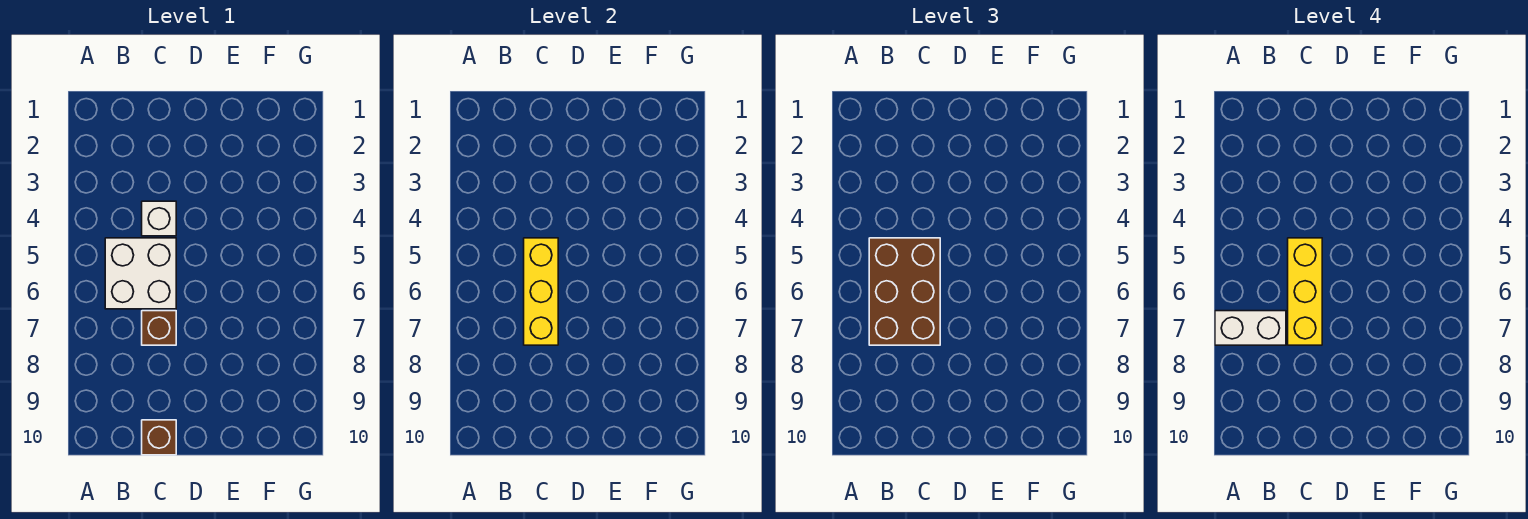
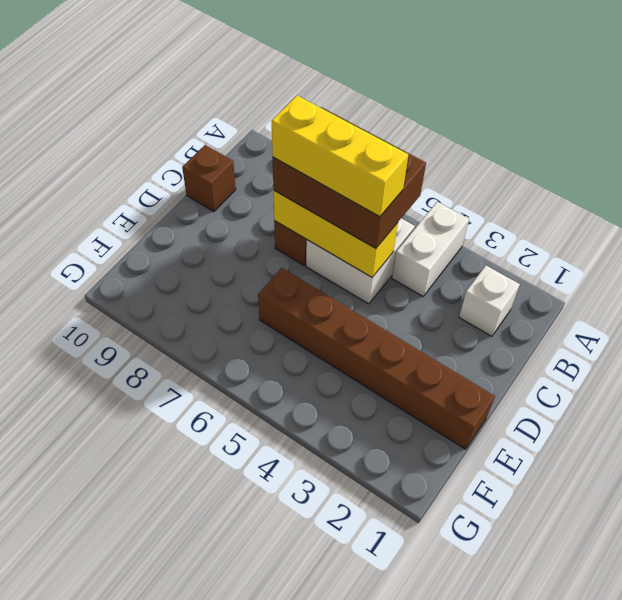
white 1x2 brick [1215,311,1286,345] -> white 1x2 brick moved to [392,202,469,296]
white 1x1 brick [142,201,176,236] -> white 1x1 brick moved to [459,266,520,336]
none -> brown 1x6 brick [258,268,495,449]

